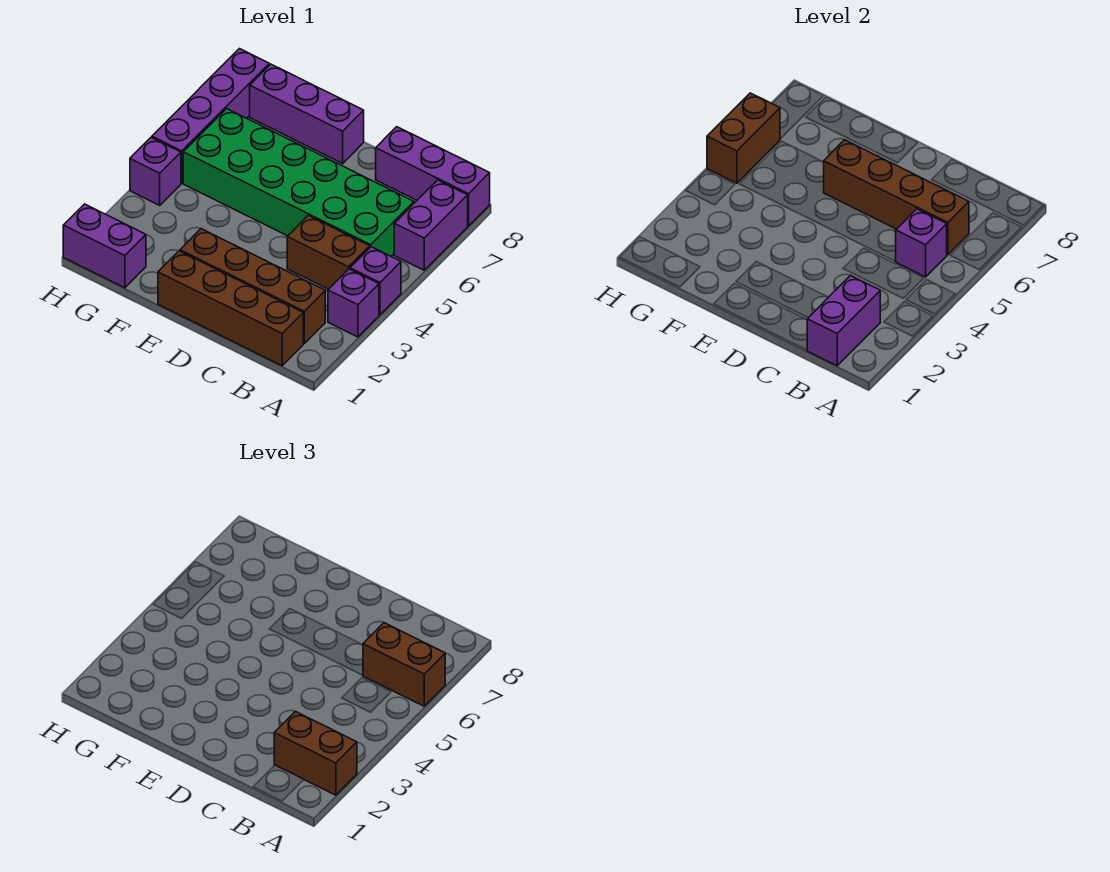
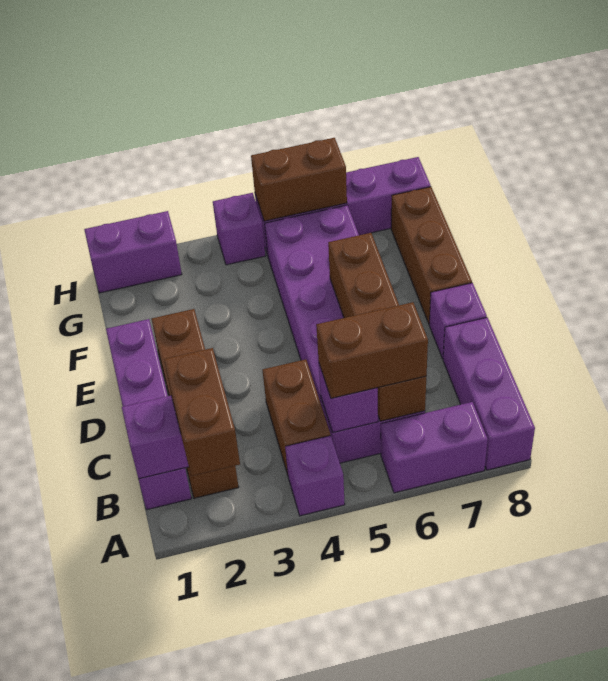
purple 1x1 brick [328,269,379,337] -> purple 1x1 brick moved to [429,283,487,359]
brown 1x2 brick [363,623,445,706] -> brown 1x2 brick turned to [316,302,428,398]
brown 1x4 brick [158,251,303,366] -> purple 1x4 brick [106,319,191,510]
green 2x6 brick [183,109,414,256] -> purple 2x6 brick [265,205,425,463]
purple 1x3 brick [250,64,364,163] -> brown 1x3 brick [391,187,472,324]
purple 1x2 brick [63,204,146,288] -> purple 1x2 brick turned to [84,211,182,293]

